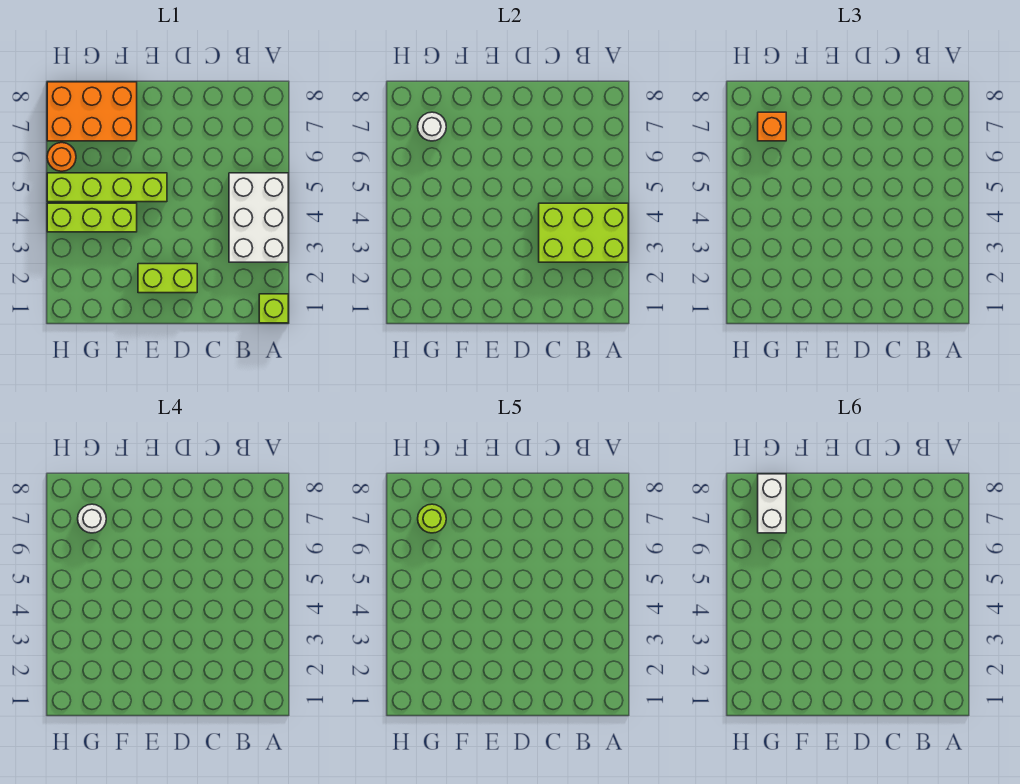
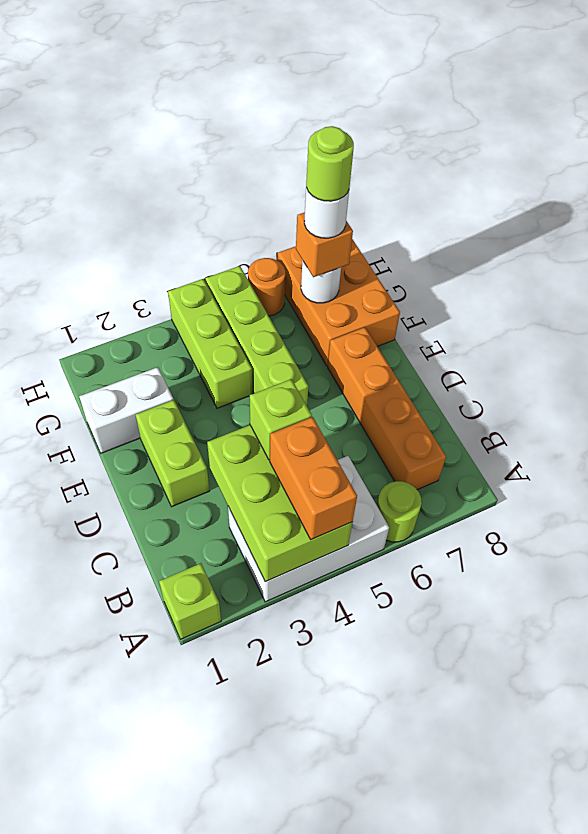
none -> orange 1x2 brick [270,417,357,539]
none -> lime 1x1 round brick [377,481,422,542]
none -> orange 1x4 brick [328,327,446,490]
none -> lime 1x1 brick [250,379,312,460]
white 1x2 brick [758,474,786,533] -> white 1x2 brick moved to [79,367,173,453]

